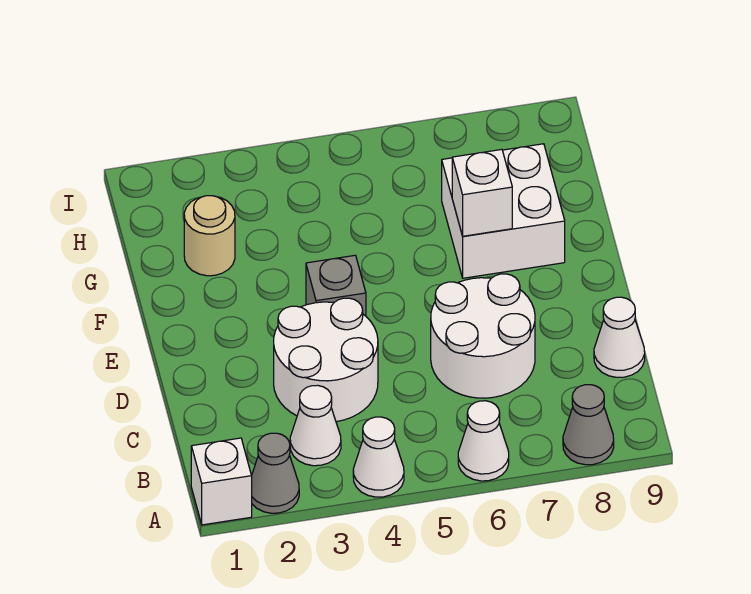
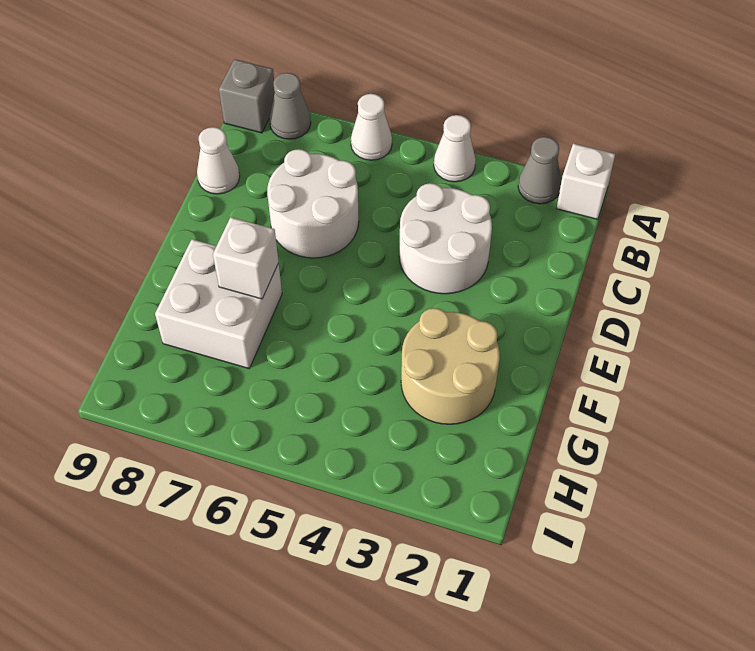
white 1x1 cone [290,385,341,466] -> none
grey 1x1 brick [306,255,366,316] -> grey 1x1 brick moved to [219,59,275,133]
tan 1x1 round brick [184,196,235,276] -> tan 2x2 round brick [401,308,500,424]

